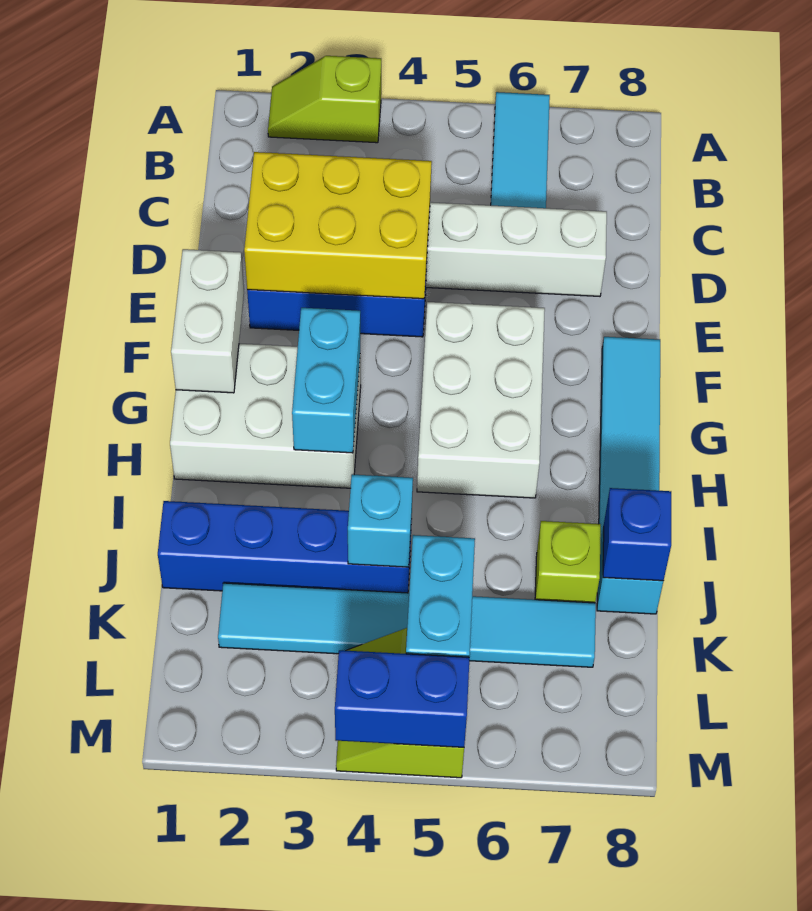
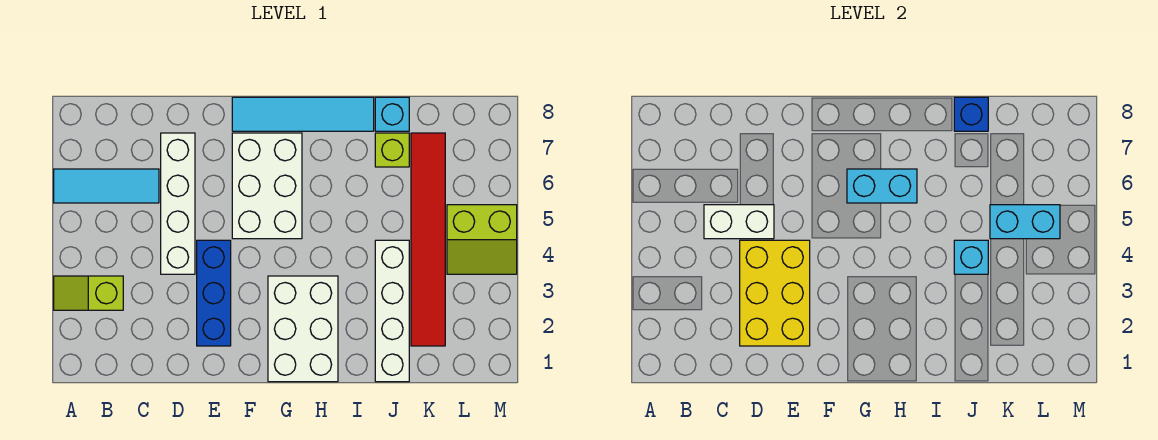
lime 1x2 slope [268,56,381,143] -> lime 1x2 slope turned to [54,276,123,310]
white 1x2 brick [171,249,244,393] -> white 1x2 brick moved to [704,205,774,239]
white 2x3 brick [417,302,545,498] -> white 2x3 brick turned to [232,133,302,239]
cyan 1x2 brick [292,308,360,453] -> cyan 1x2 brick moved to [847,169,917,203]
blue 1x4 brick [158,501,412,593] -> white 1x4 brick [375,240,409,382]
cyan 1x6 tile [218,583,596,667] -> red 1x6 tile [411,133,445,346]
blue 1x2 brick [335,650,469,747] -> none

